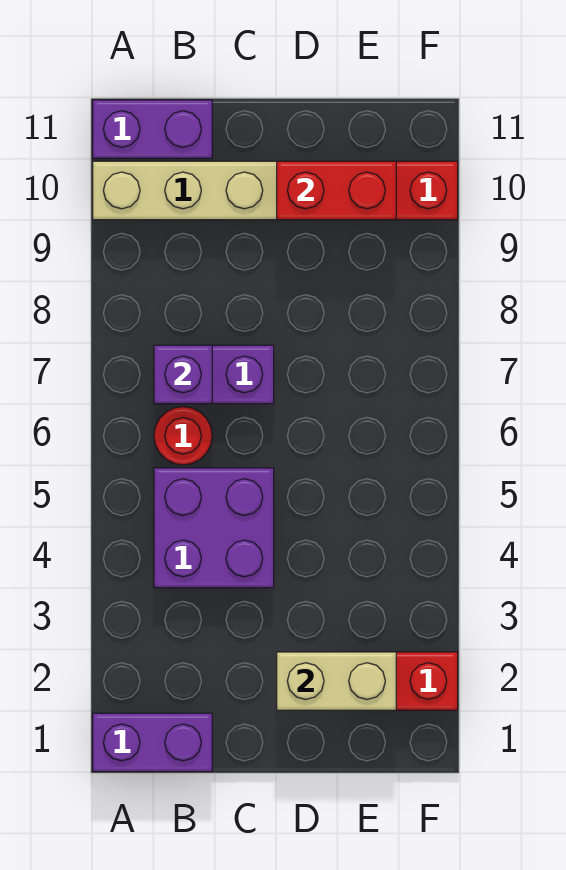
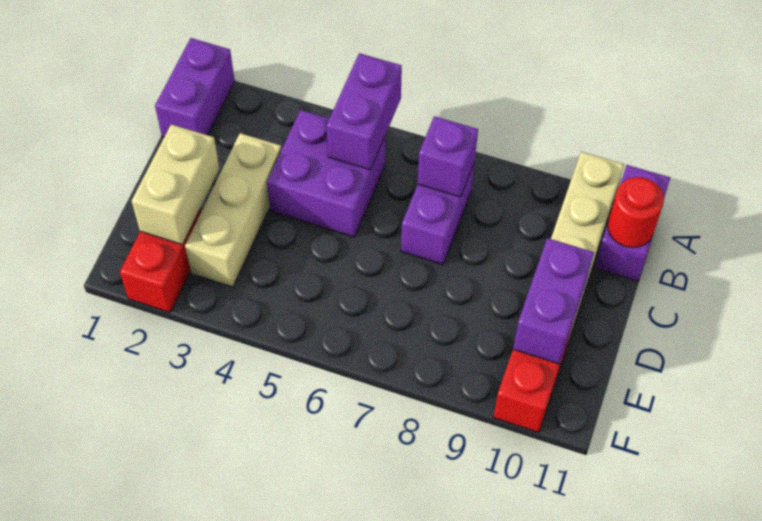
none -> purple 1x2 brick [326,53,402,170]
red 1x1 round brick [154,407,212,465] -> red 1x1 round brick moved to [608,177,664,248]
none -> tan 1x3 brick [185,133,282,287]
red 1x2 brick [277,161,396,220] -> purple 1x2 brick [513,238,594,364]

